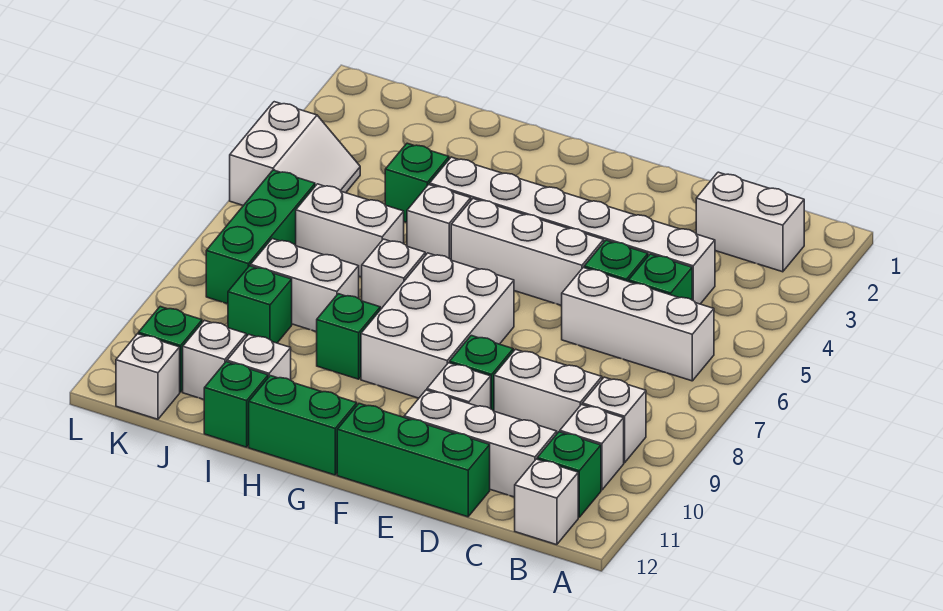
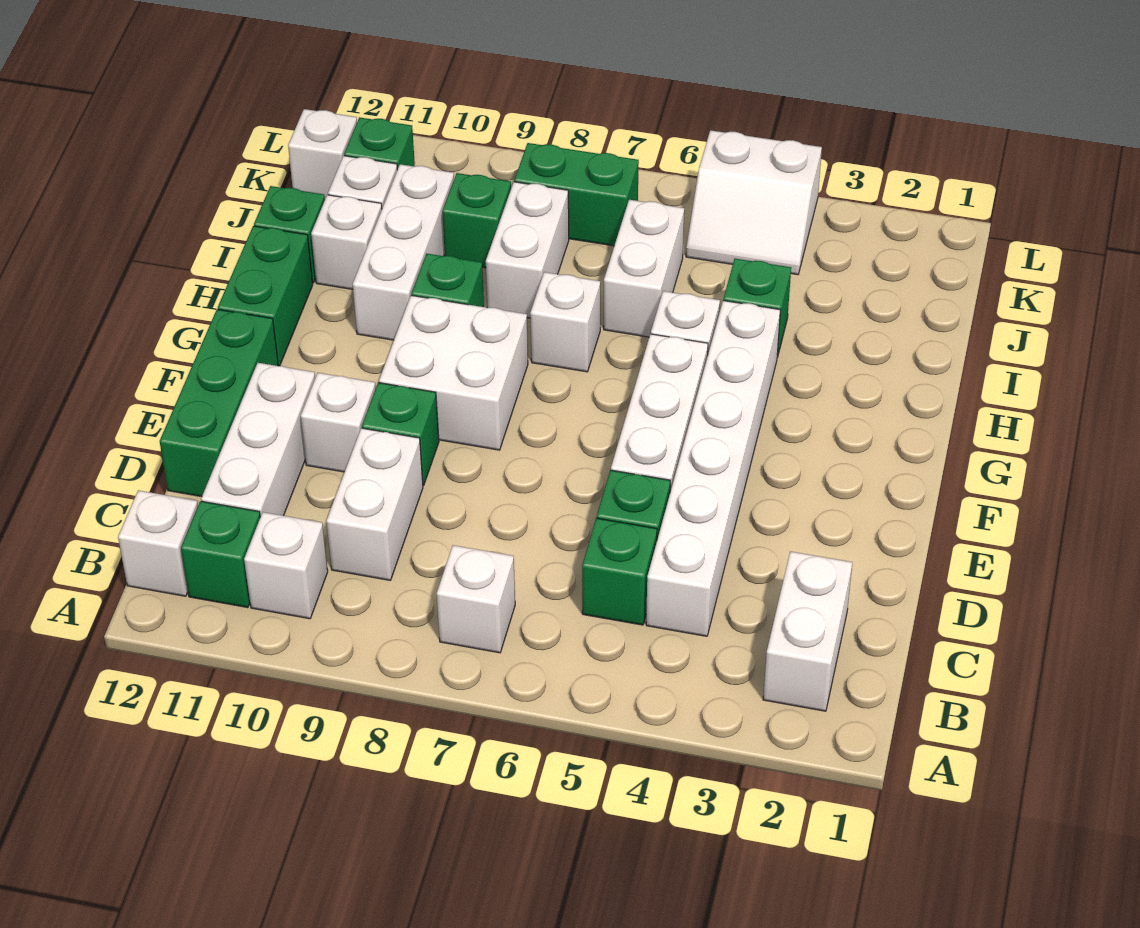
white 1x3 brick [562,268,714,381] -> white 1x3 brick moved to [353,164,454,340]
white 1x1 brick [582,377,646,463] -> white 1x1 brick moved to [437,545,515,653]
white 2x3 brick [361,253,514,398] -> white 2x2 brick [379,295,528,450]
green 1x3 brick [206,170,315,304] -> green 1x2 brick [514,143,639,246]

